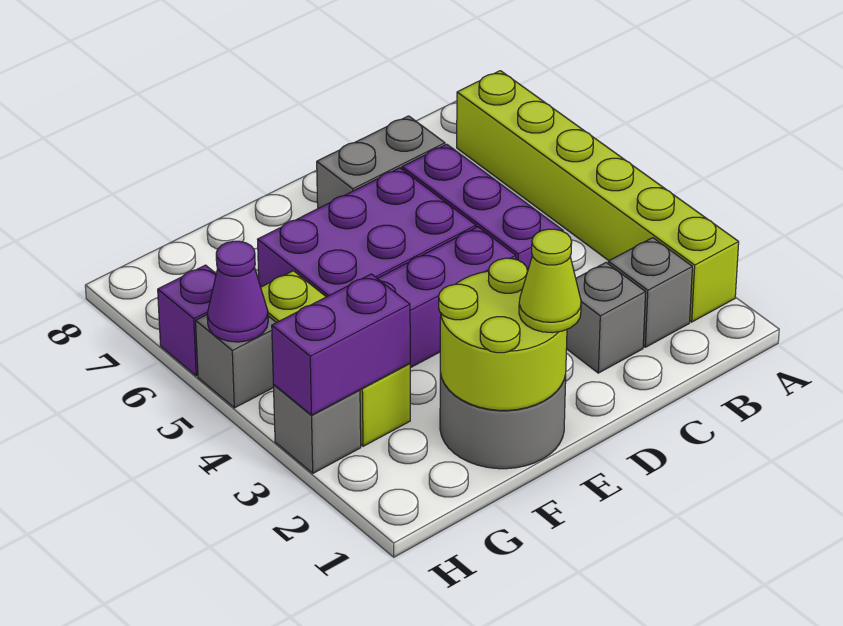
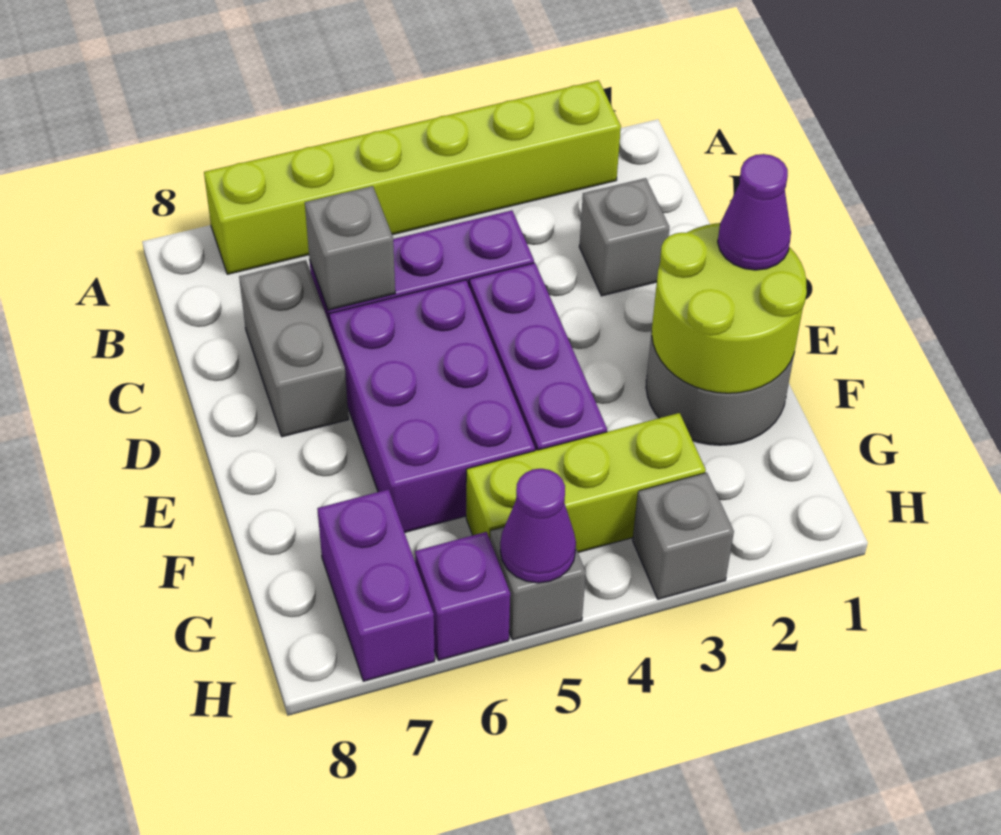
grey 1x1 brick [608,238,692,347] -> grey 1x1 brick moved to [305,186,395,310]
lime 1x1 cone [519,229,581,333] -> purple 1x1 cone [718,154,791,270]
purple 1x2 brick [272,274,410,415] -> purple 1x2 brick moved to [317,489,435,681]

